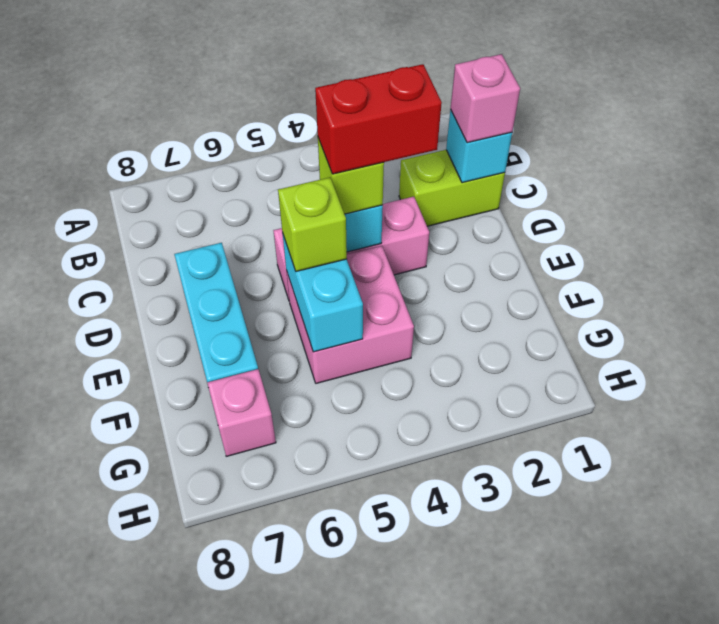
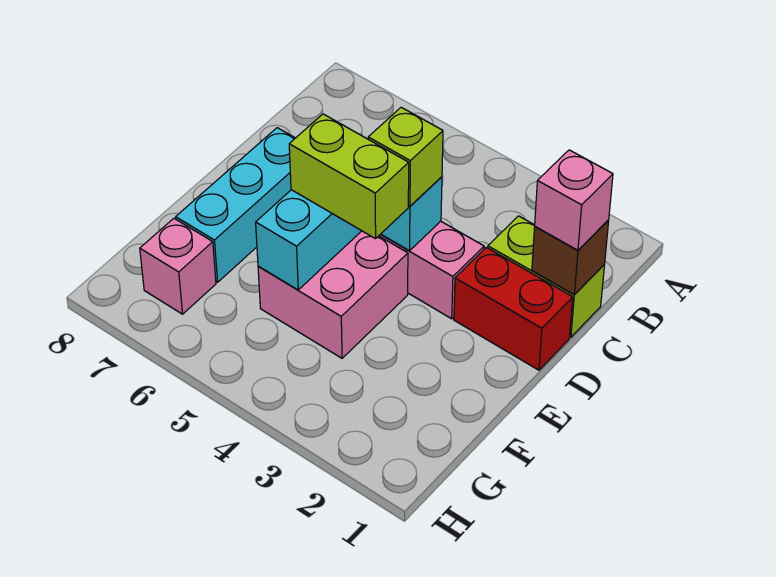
cyan 1x1 brick [446,109,512,183] -> brown 1x1 brick [532,220,609,295]
red 1x2 brick [315,64,442,174] -> red 1x2 brick moved to [454,247,573,370]
lime 1x1 brick [278,177,347,271] -> lime 1x2 brick [289,114,409,239]

